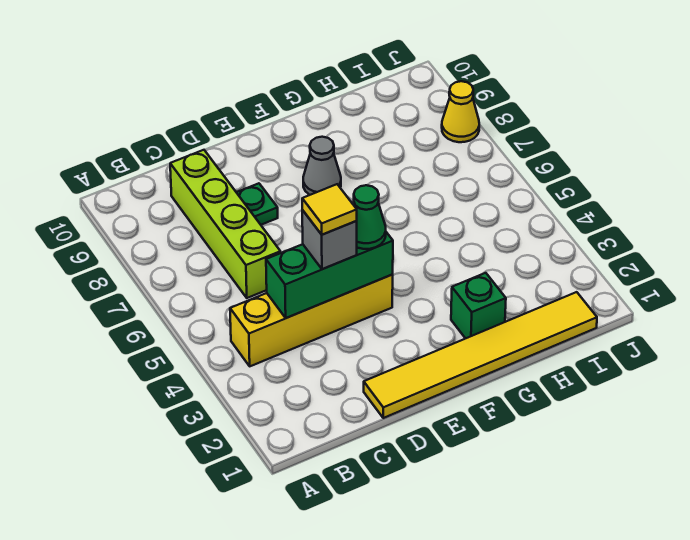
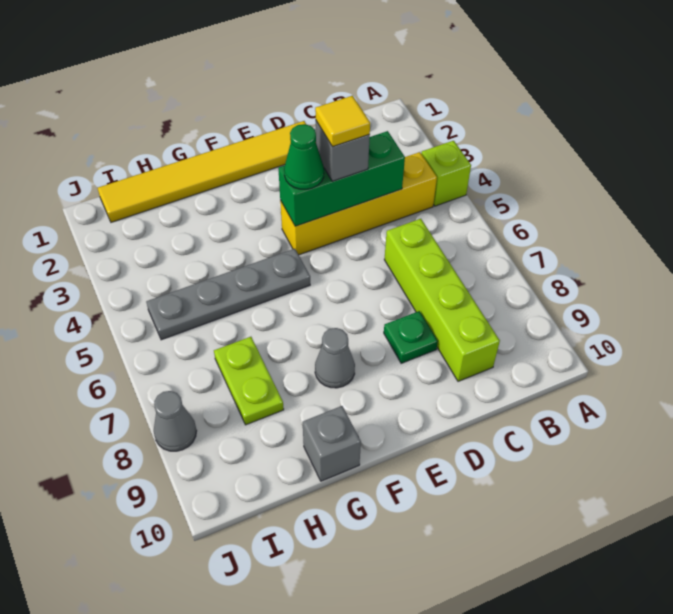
none -> lime 1x1 brick [421,141,471,206]
none -> grey 1x4 plate [146,249,310,340]
green 1x1 brick [451,273,506,338] -> none
none -> grey 1x1 brick [303,406,361,481]
none -> lime 1x2 plate [214,337,284,425]
yellow 1x1 cone [442,81,479,142] -> grey 1x1 cone [154,391,197,451]

